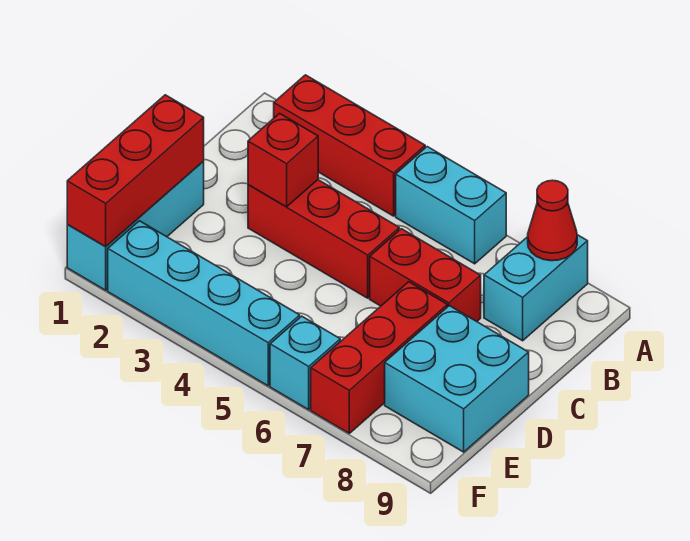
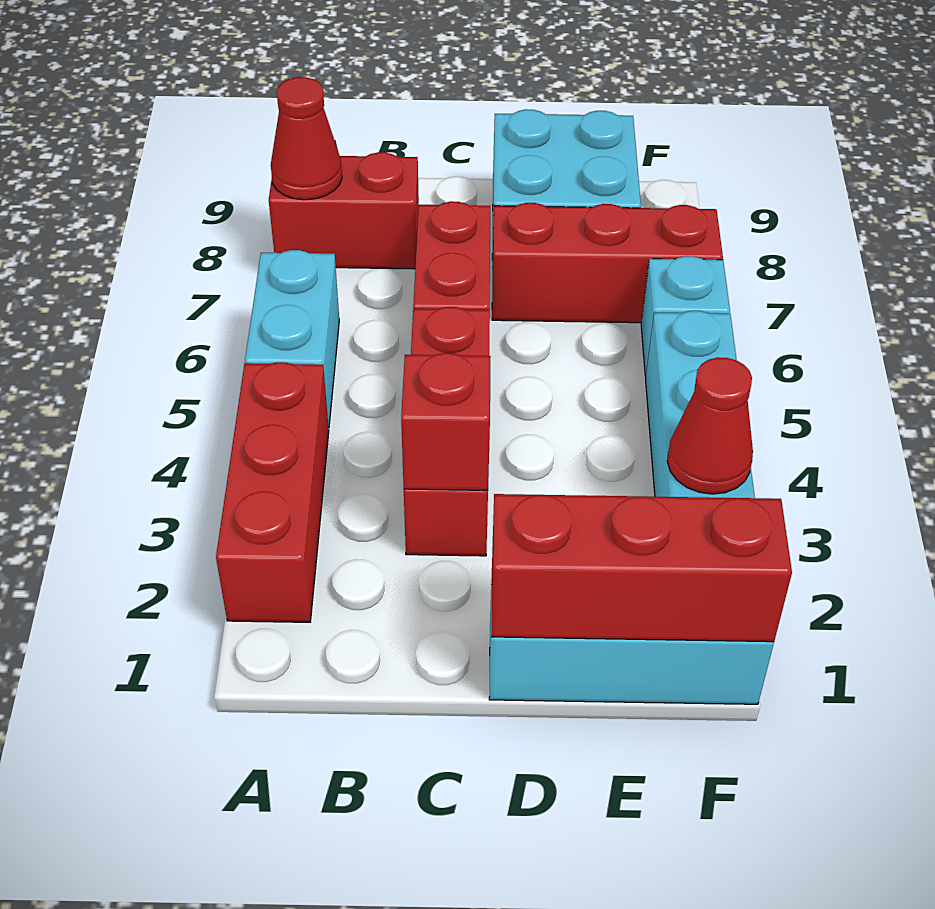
cyan 1x2 brick [484,235,588,341] -> red 1x2 brick [269,152,419,269]
none -> red 1x1 cone [667,357,753,494]

